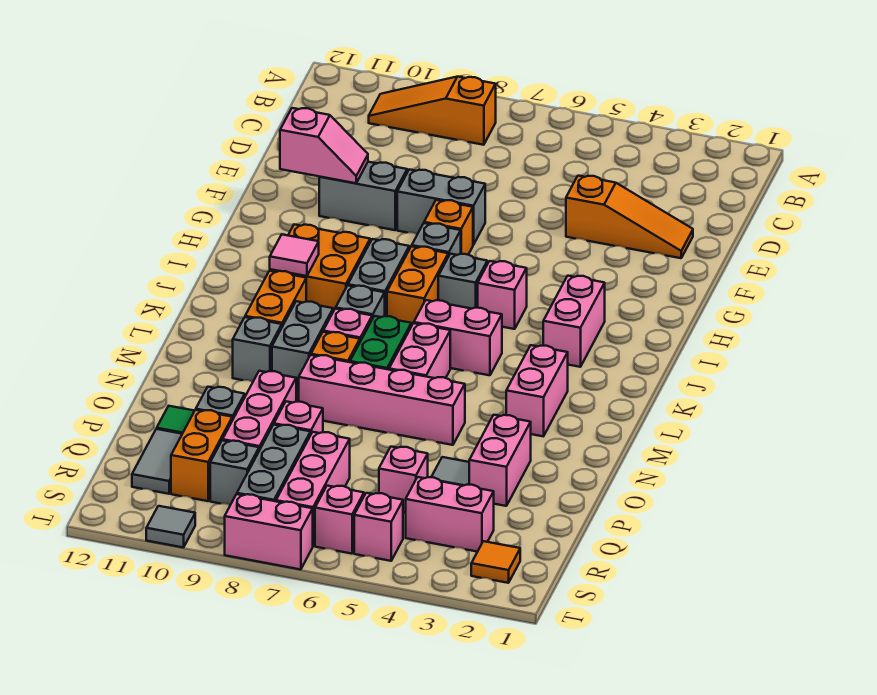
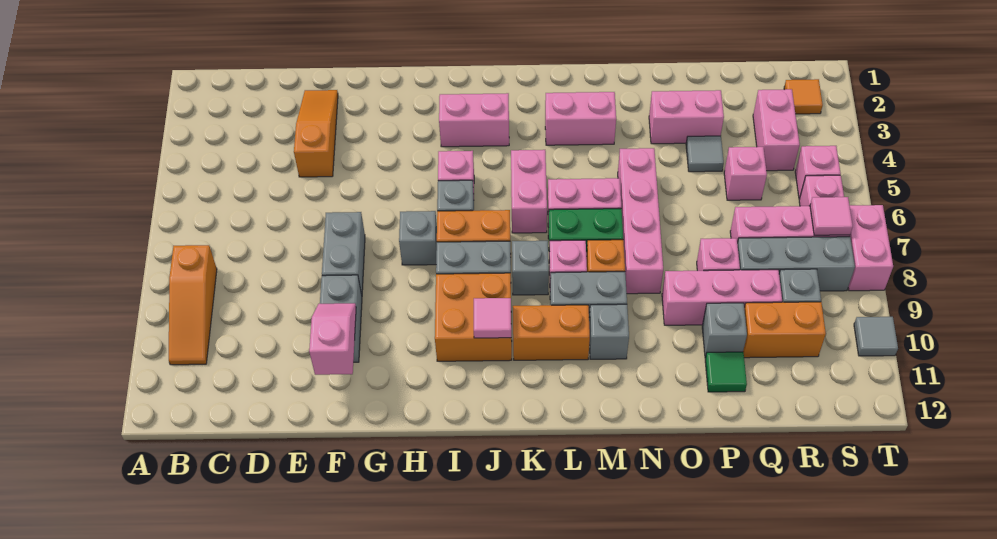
orange 1x1 brick [424,200,473,255] -> none
grey 1x2 tile [132,429,182,494] -> none
none -> pink 1x1 tile [810,197,853,235]

